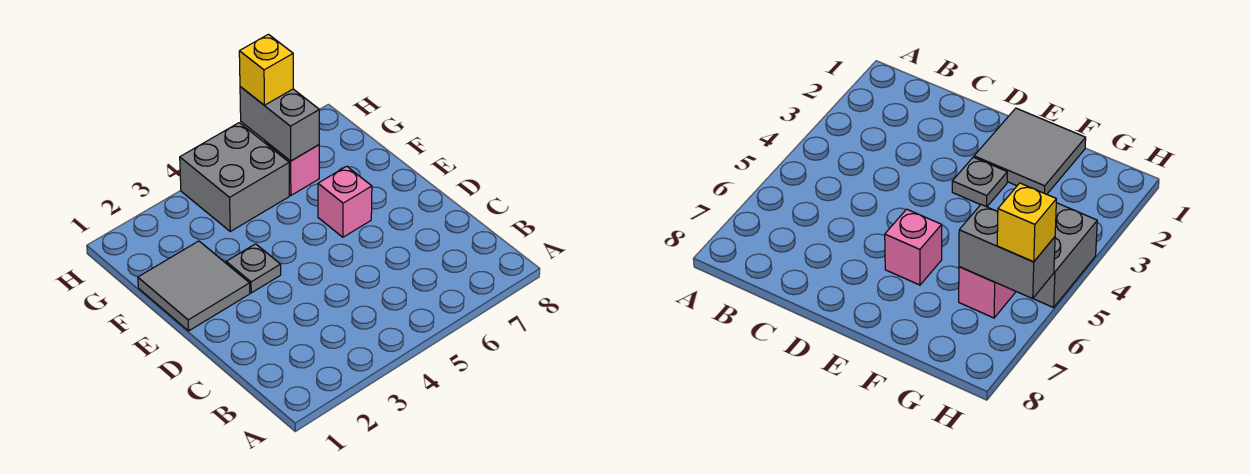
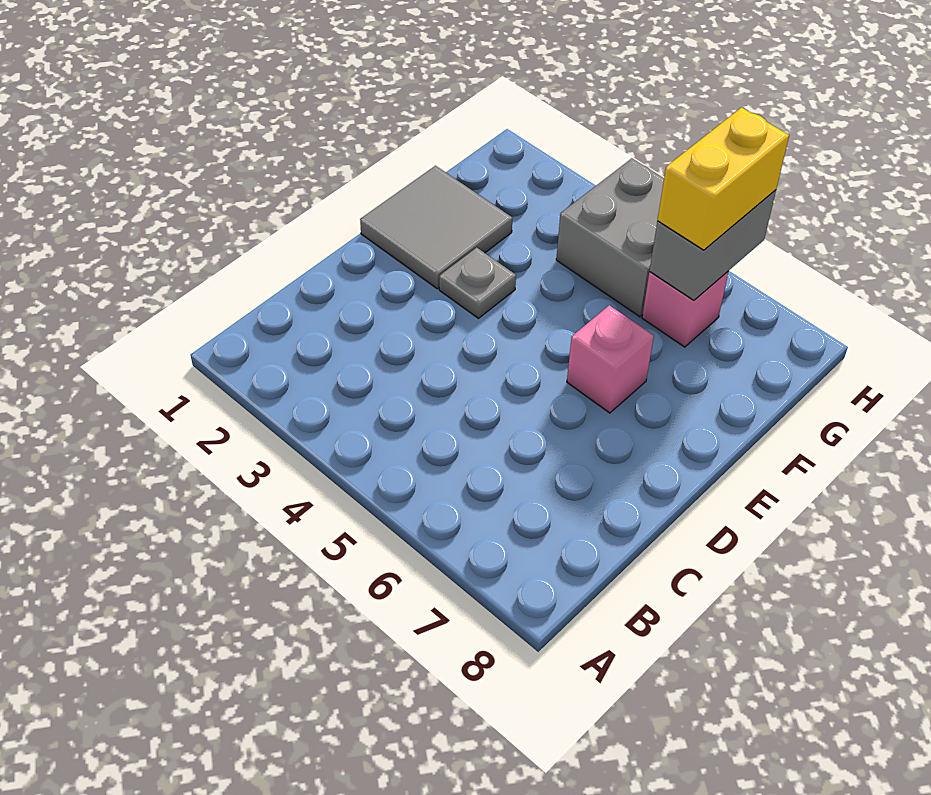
yellow 1x1 brick [239,34,293,105] -> yellow 1x2 brick [658,107,789,250]

